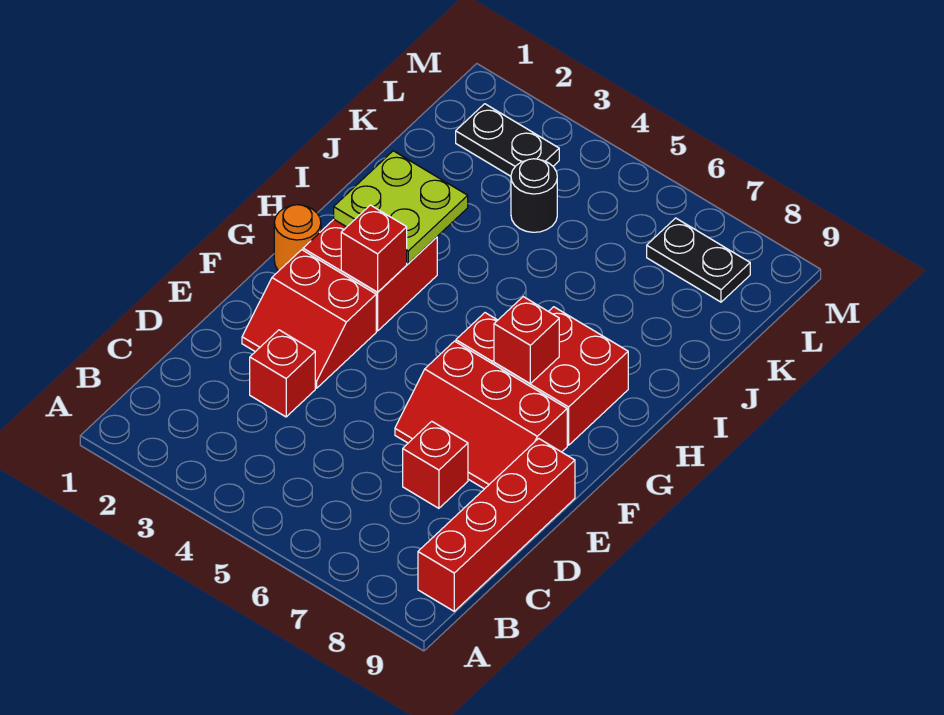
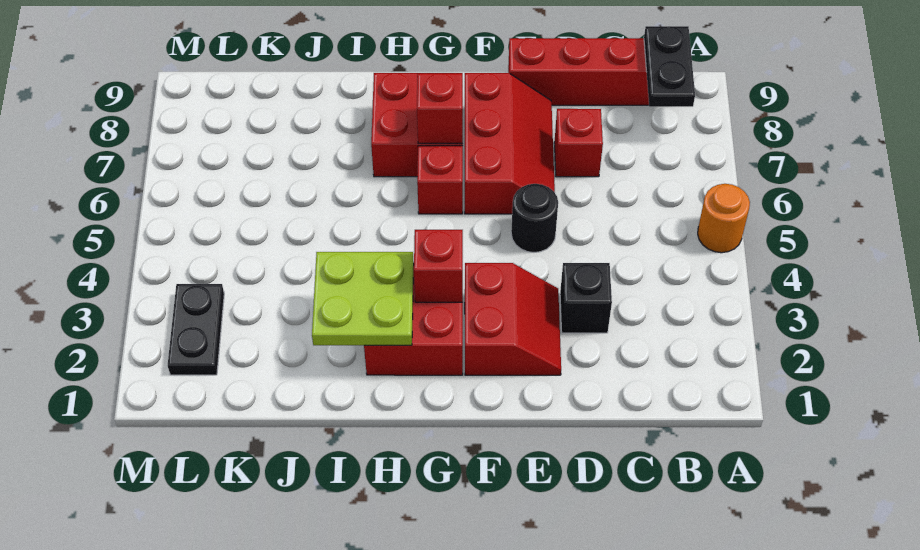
red 1x1 brick [250,330,315,417] -> black 1x1 brick [560,263,612,333]
orange 1x1 round brick [274,205,321,271] -> orange 1x1 round brick moved to [698,184,750,253]
black 1x1 round brick [511,159,557,232] -> black 1x1 round brick moved to [511,184,558,252]
black 1x2 plate [647,218,750,302] -> black 1x2 plate moved to [644,26,695,107]

